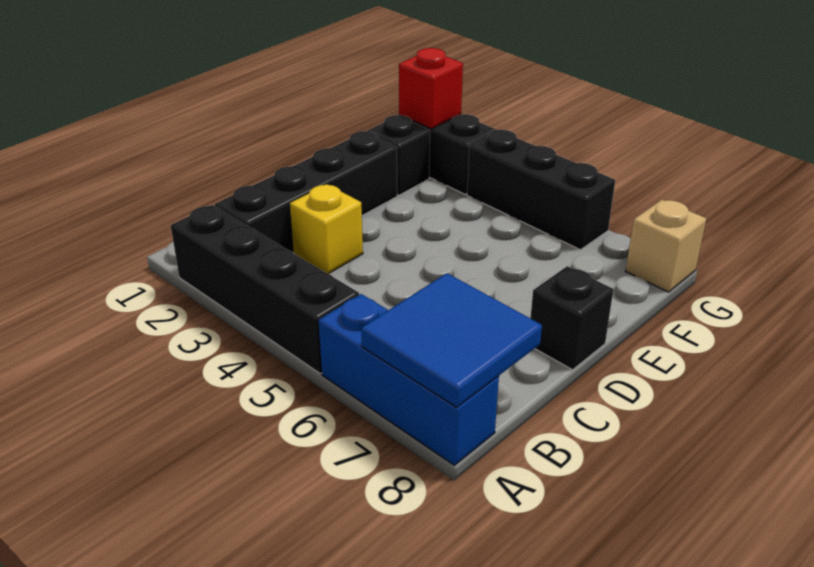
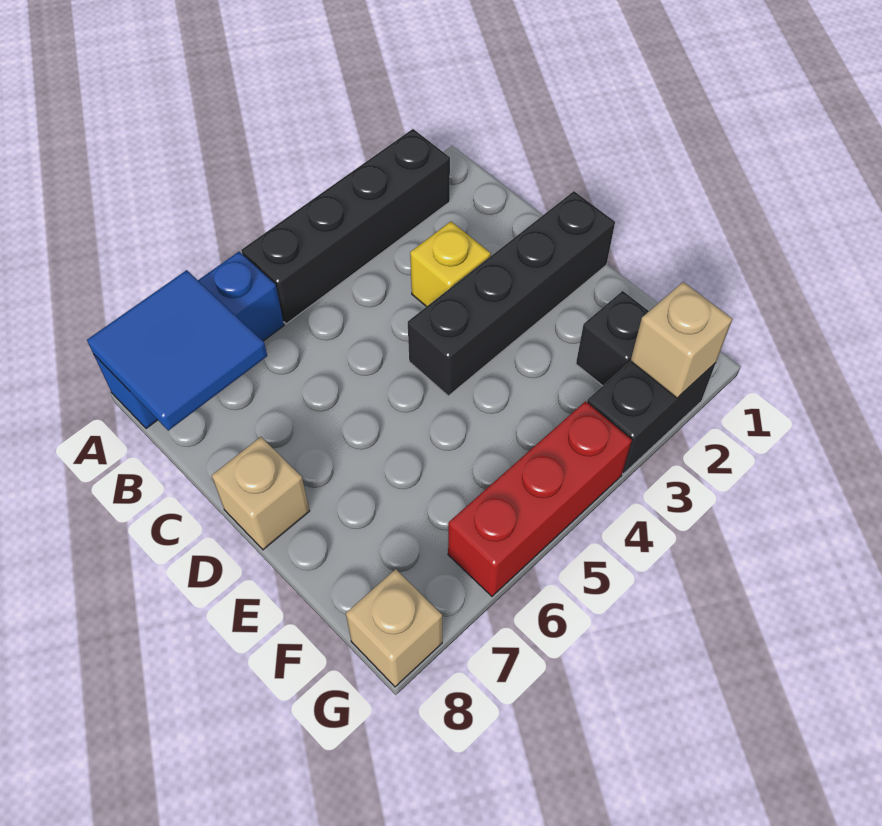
black 1x4 brick [215,131,397,253] -> black 1x4 brick turned to [408,191,615,396]
black 1x1 brick [530,266,613,370] -> tan 1x1 brick [212,437,310,550]
red 1x1 brick [399,48,463,129] -> tan 1x1 brick [631,282,732,398]
black 1x3 brick [467,130,615,250] -> red 1x3 brick [448,401,632,596]

